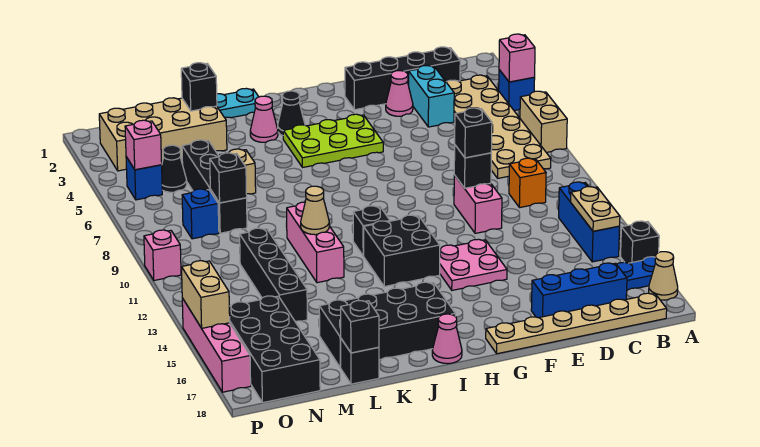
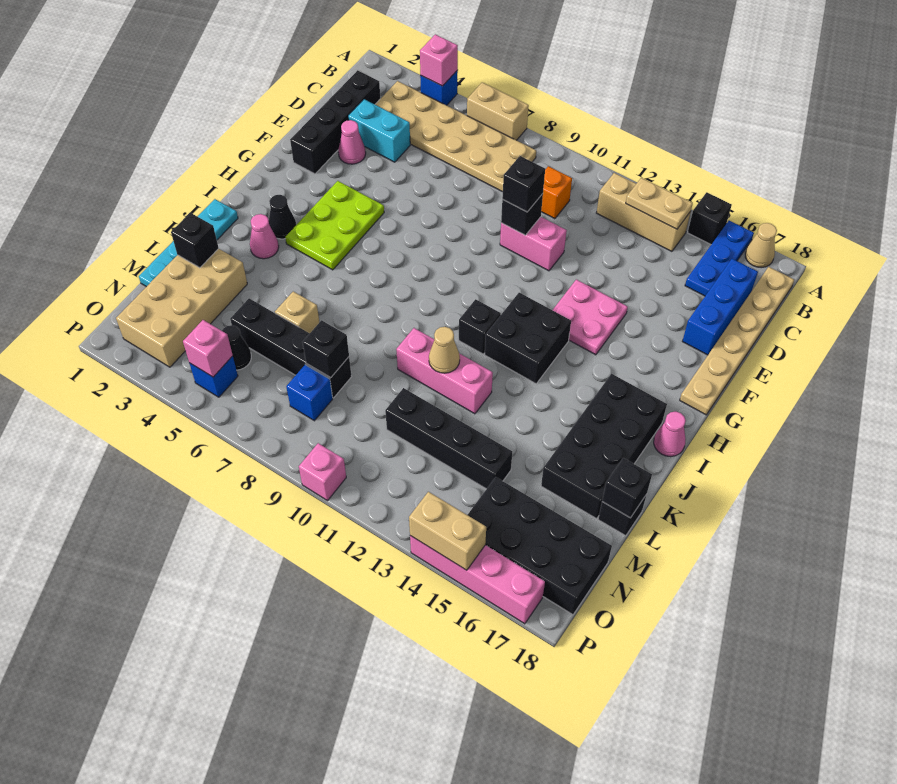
blue 1x3 brick [559,182,620,262] -> tan 1x3 brick [597,173,691,251]

